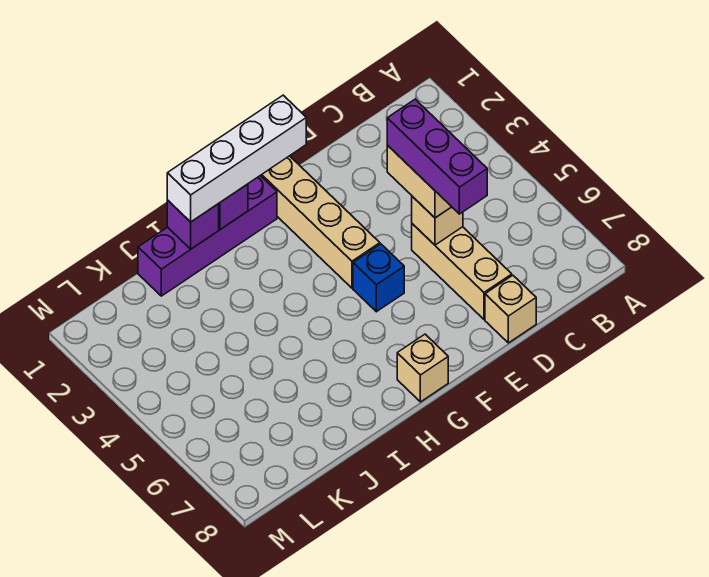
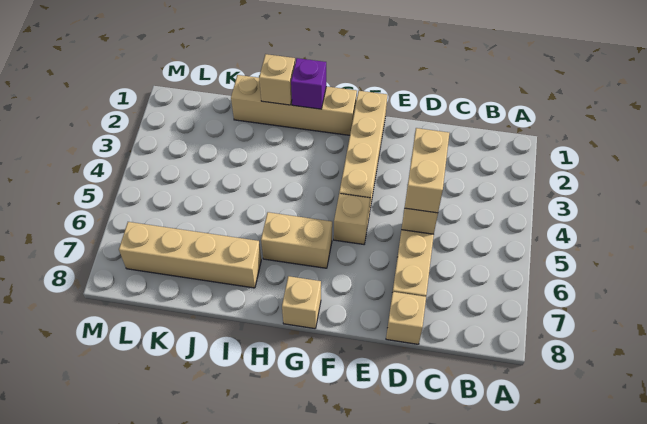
purple 1x3 brick [387,99,487,214] -> none
white 1x4 brick [167,95,306,222] -> none
blue 1x1 brick [353,244,404,312] -> tan 1x1 brick [334,194,370,244]
purple 1x4 brick [138,176,277,296] -> tan 1x4 brick [231,75,357,135]
none -> tan 1x2 brick [261,212,332,268]
purple 1x1 brick [167,200,219,249] -> tan 1x1 brick [259,54,295,105]
none -> tan 1x4 brick [119,222,261,288]

